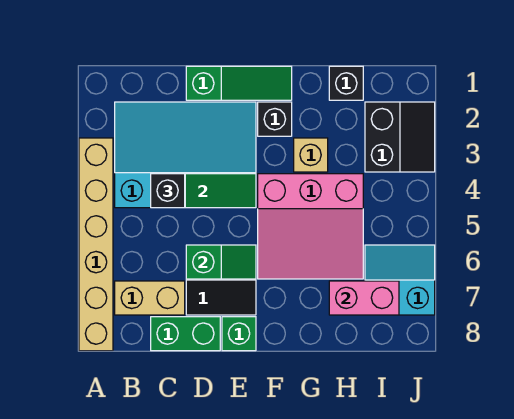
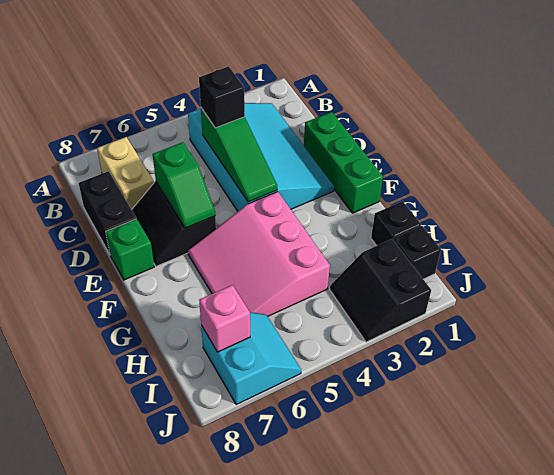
tan 1x6 brick [79,138,113,351] -> none
green 1x2 brick [151,317,220,351] -> black 1x2 brick [79,171,136,254]
green 1x3 slope [186,66,292,100] -> green 1x3 brick [304,112,383,213]
black 1x1 brick [258,102,292,136] -> black 1x1 brick moved to [394,226,441,279]
tan 1x1 brick [294,138,328,172] -> none
pink 1x2 brick [329,281,399,315] -> pink 1x1 brick [199,285,250,352]
black 2x2 slope [365,102,435,172] -> black 2x2 slope turned to [330,239,431,342]

